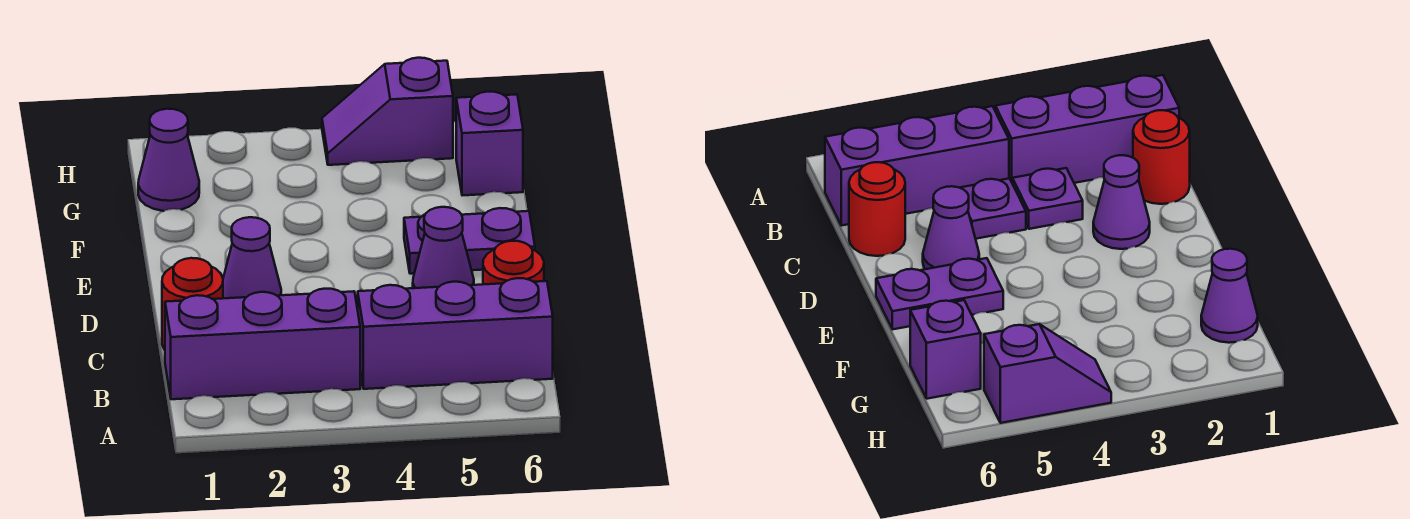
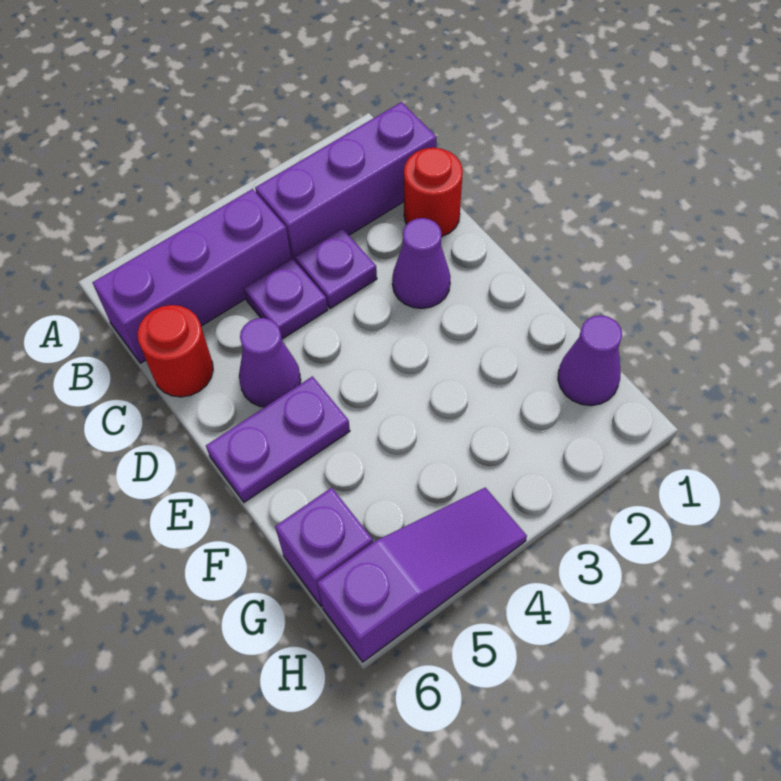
purple 1x2 slope [322,58,453,165] -> purple 1x3 slope [317,488,527,662]

